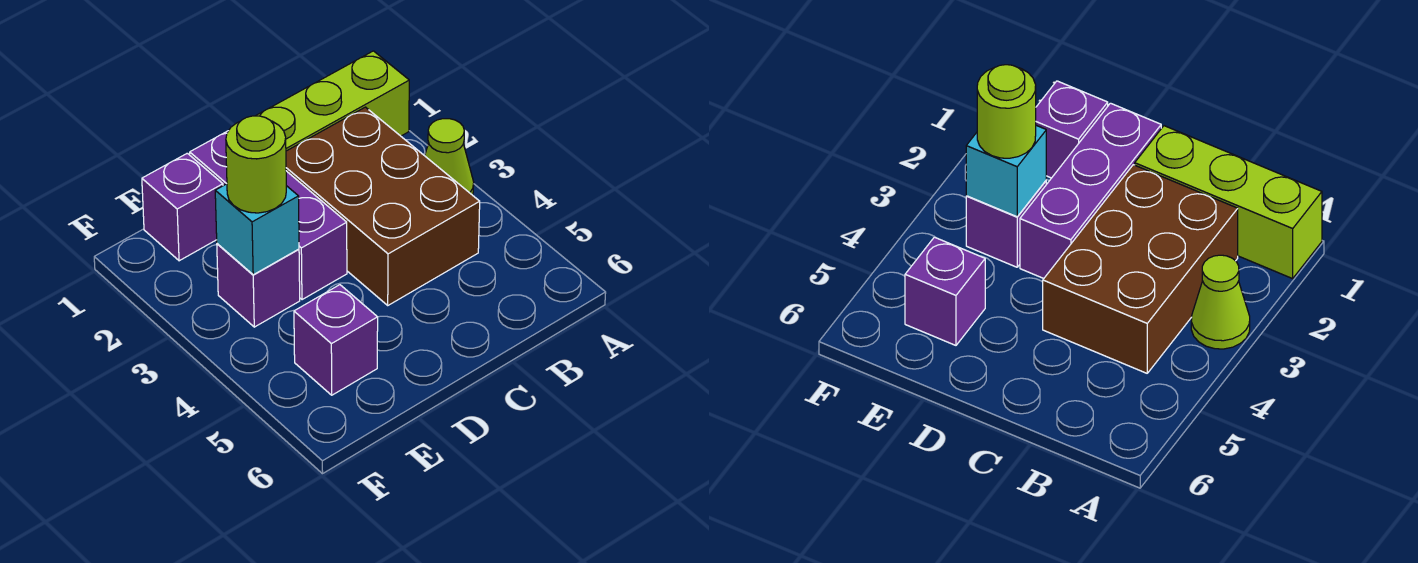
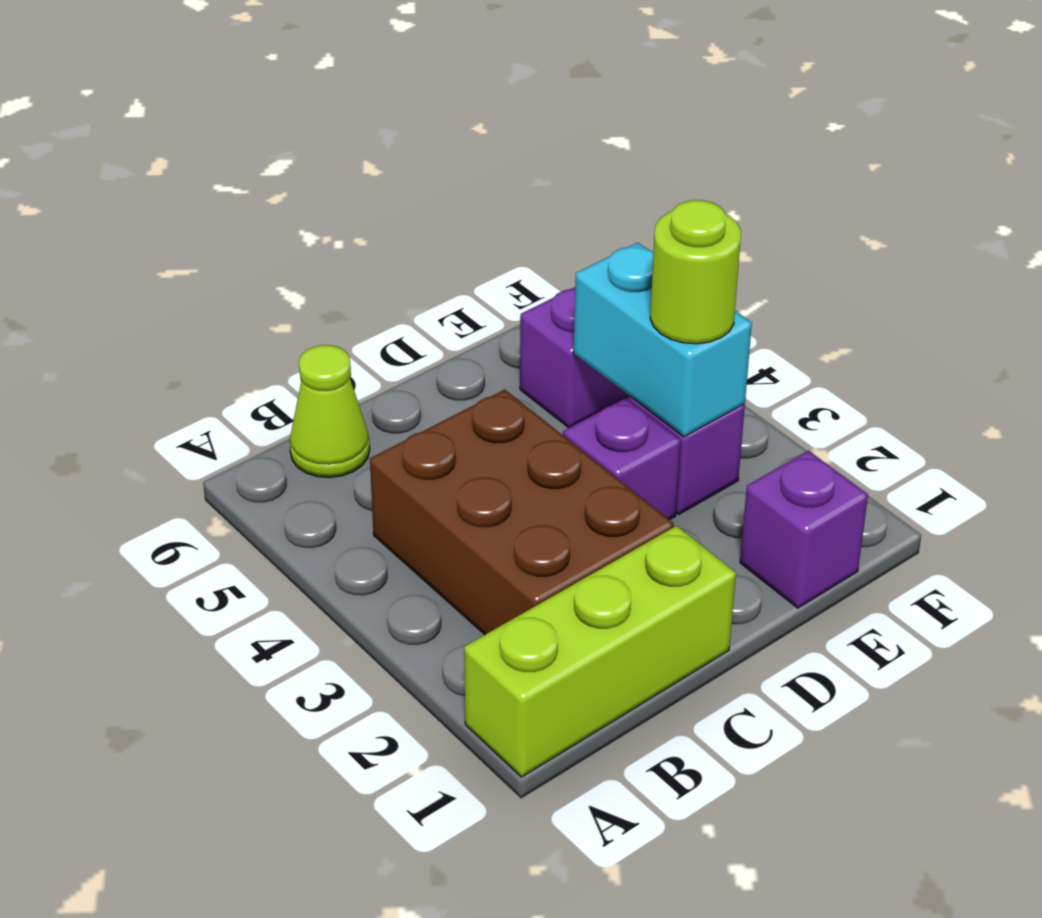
lime 1x1 cone [425,119,474,195] -> lime 1x1 cone moved to [290,345,370,478]
purple 1x3 brick [190,131,347,300] -> purple 1x1 brick [563,398,681,520]
cyan 1x1 brick [215,184,299,275] -> cyan 1x2 brick [574,243,752,437]

